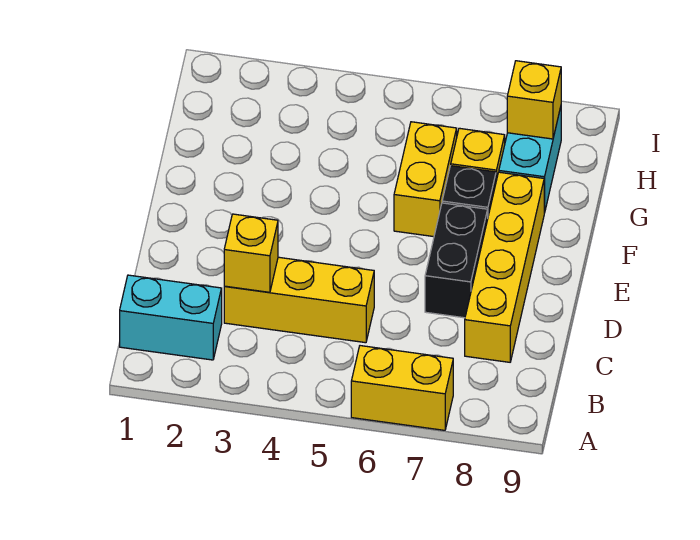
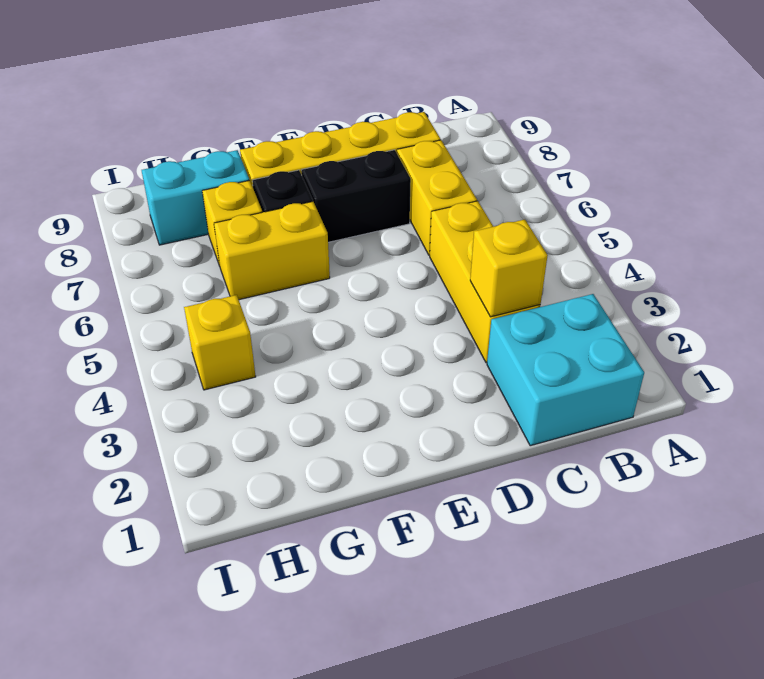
yellow 1x2 brick [351,346,453,430] -> yellow 1x2 brick moved to [397,140,477,255]
cyan 1x2 brick [120,275,222,360] -> cyan 2x2 brick [487,294,644,446]
yellow 1x1 brick [507,61,561,139] -> yellow 1x1 brick moved to [184,295,256,390]

